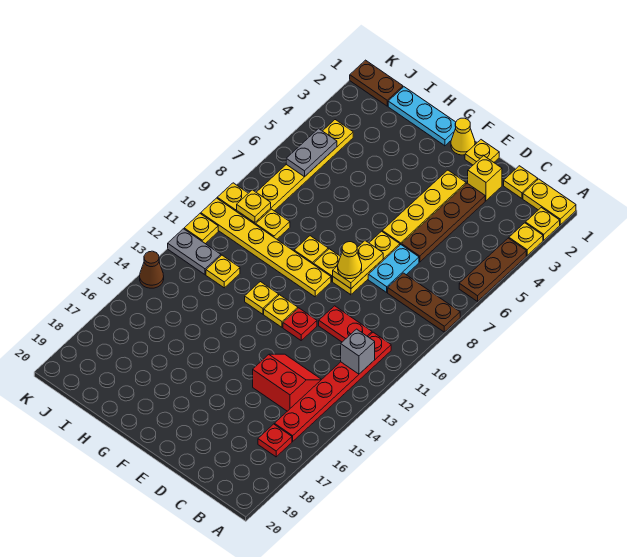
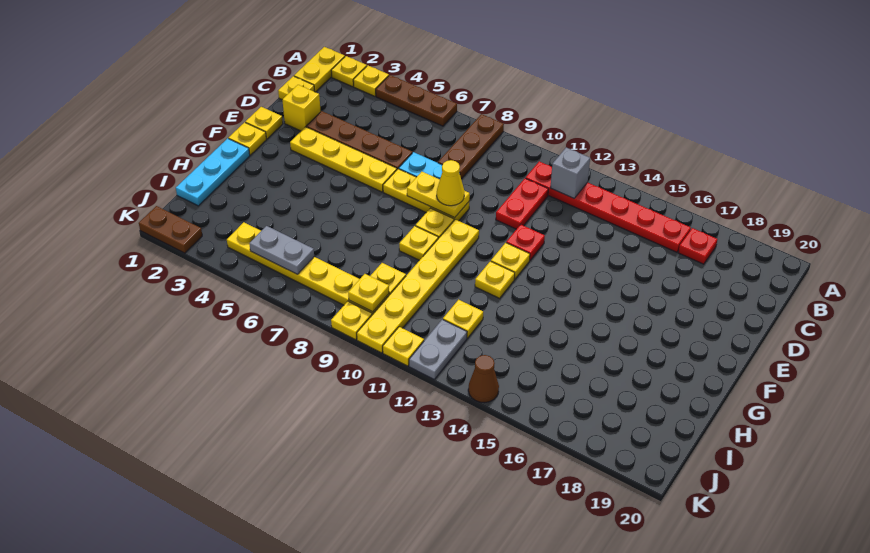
red 2x2 slope [253,354,322,411] -> none
yellow 1x1 cone [451,118,475,155] -> yellow 1x1 plate [228,122,266,155]
brown 1x2 plate [350,60,403,106] -> brown 1x2 plate turned to [139,206,202,253]

